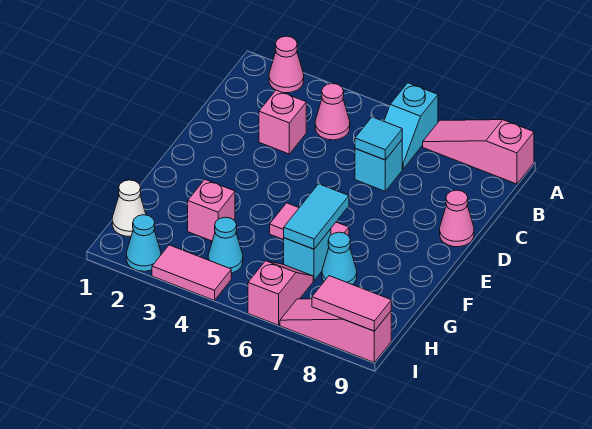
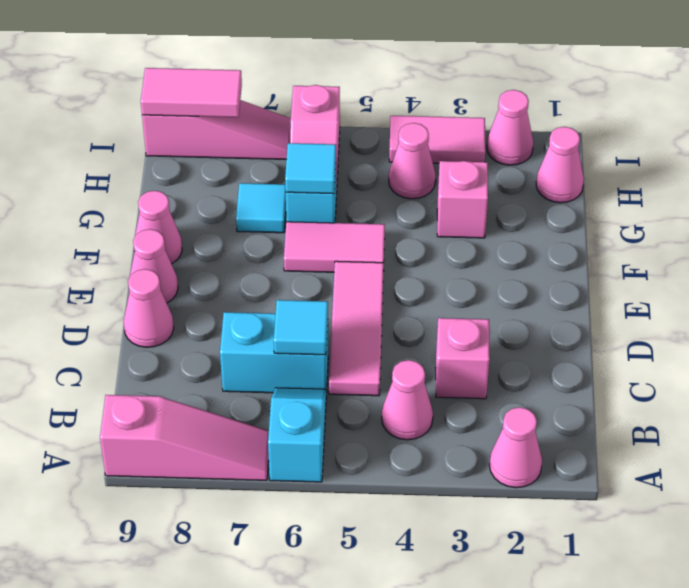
none -> pink 1x3 tile [329,261,384,396]
cyan 1x1 brick [355,140,402,191] -> cyan 1x2 brick [220,312,328,393]
none -> pink 1x1 cone [130,229,178,303]
cyan 1x2 tile [284,184,349,249] -> cyan 1x1 tile [285,143,336,194]
none -> pink 1x1 cone [135,191,182,264]
cyan 1x1 cone [322,232,357,285] -> cyan 1x1 tile [236,183,286,233]
white 1x1 cone [112,180,146,236] -> pink 1x1 cone [536,127,584,203]
cyan 1x1 cone [208,217,243,273] -> pink 1x1 cone [389,123,436,199]
cyan 1x1 cone [126,215,161,271] -> pink 1x1 cone [487,90,533,165]

